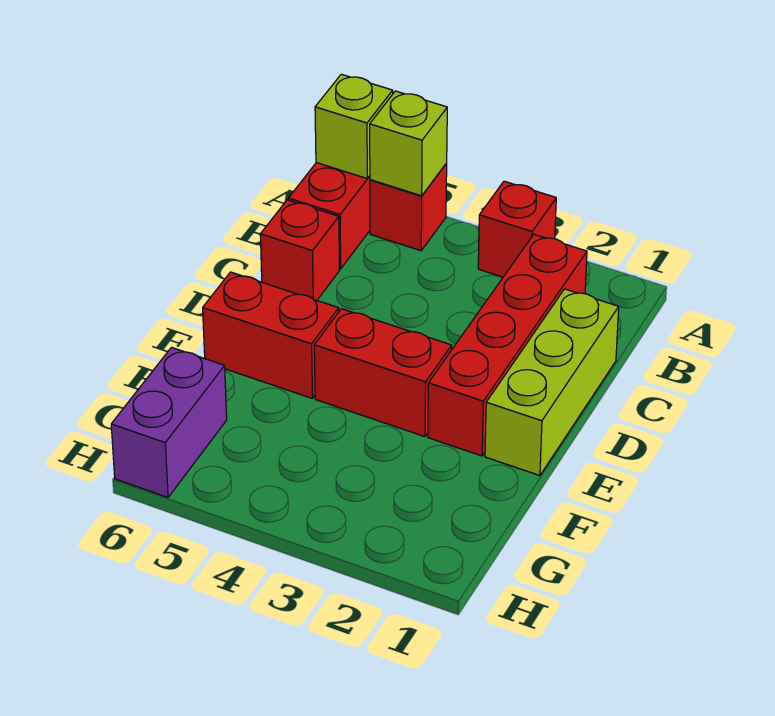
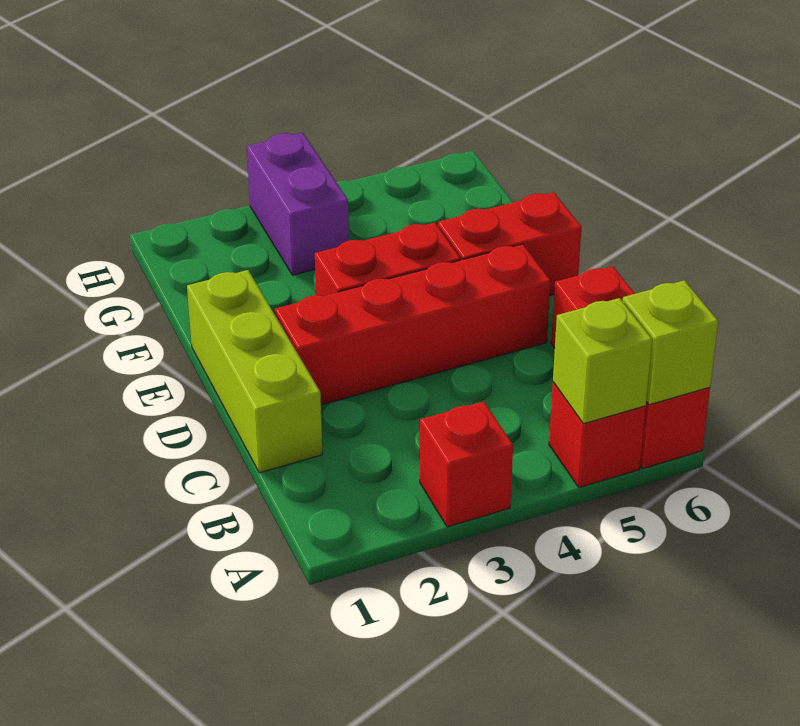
red 1x4 brick [428,234,587,456] -> red 1x4 brick turned to [275,244,551,405]
purple 1x2 brick [111,347,227,497] -> purple 1x2 brick moved to [247,133,349,275]

